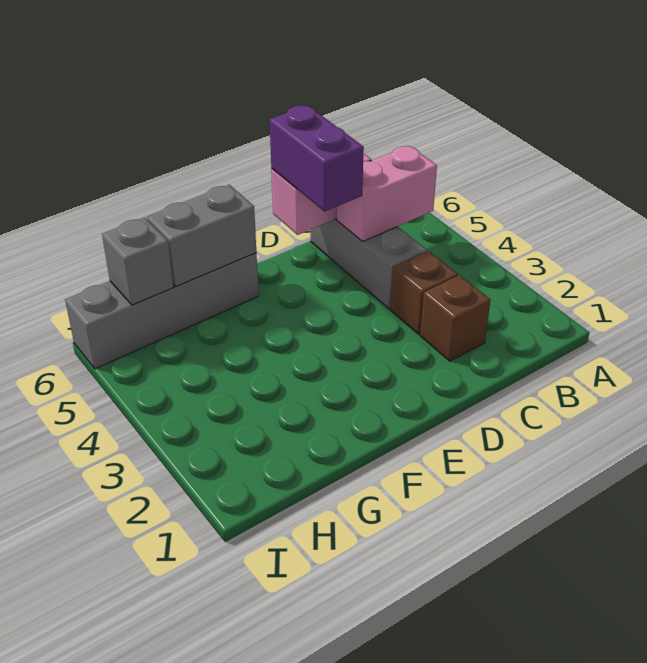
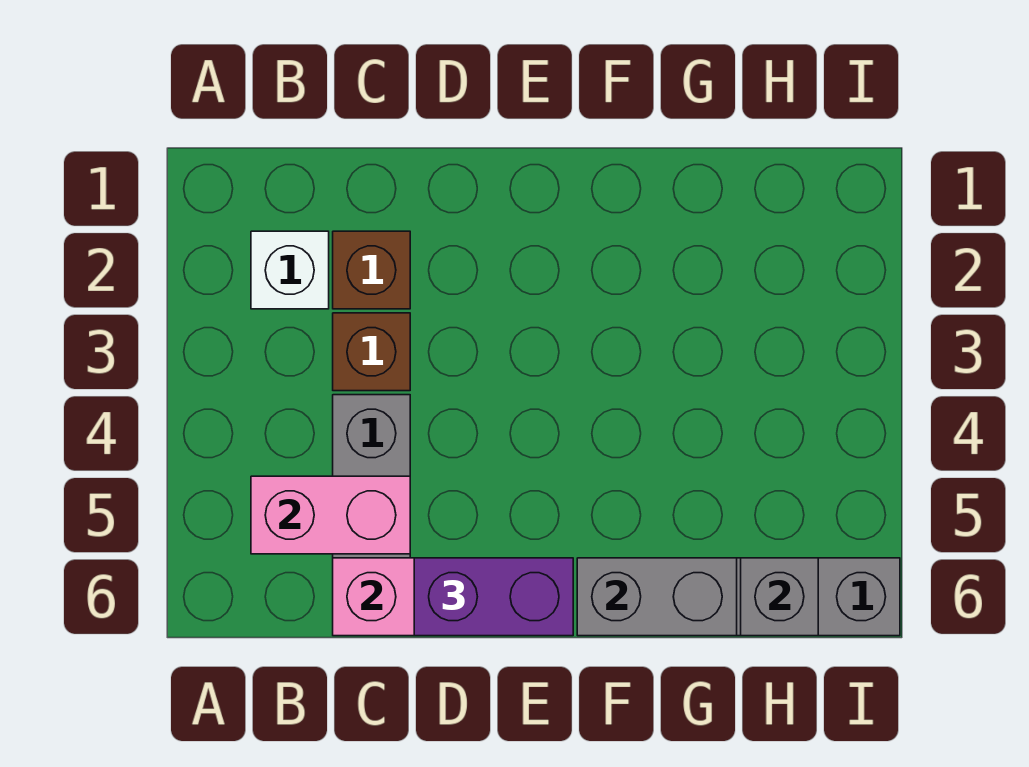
none -> white 1x1 brick [251,231,329,309]
purple 1x2 brick [270,105,364,211] -> purple 1x2 brick turned to [414,558,573,636]

